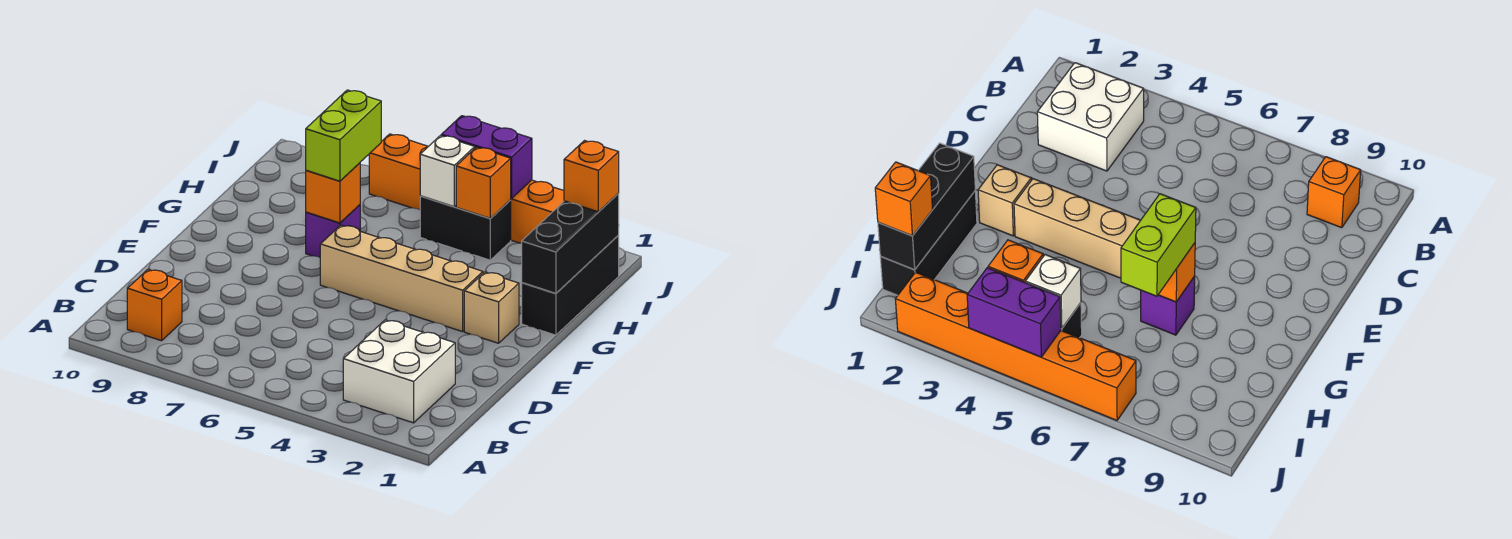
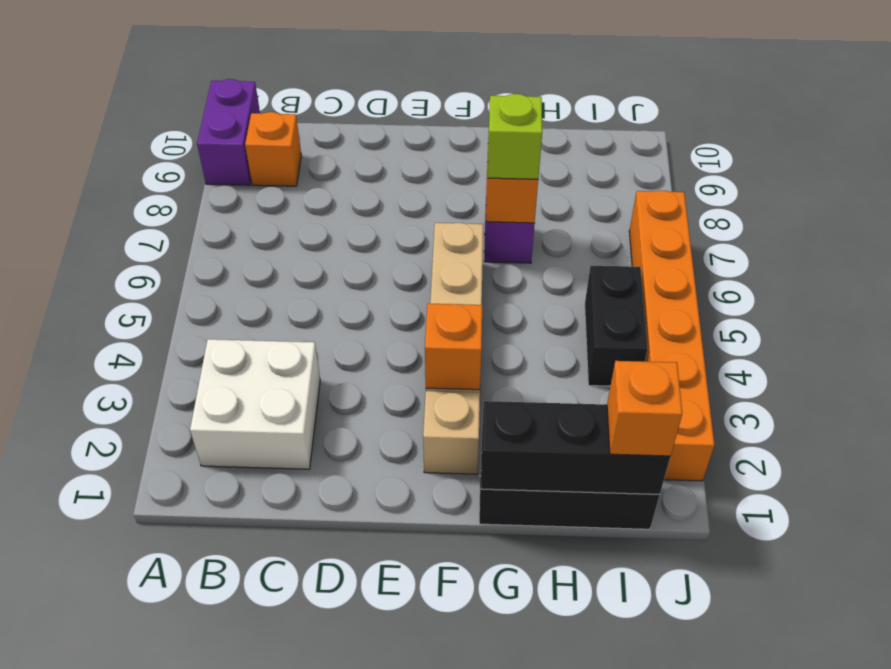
lime 1x2 brick [306,90,381,181] -> lime 1x1 brick [488,94,542,179]
orange 1x1 brick [456,147,511,218] -> orange 1x1 brick moved to [425,304,482,390]
white 1x1 brick [420,135,475,207] -> none
purple 1x2 brick [441,116,532,199] -> purple 1x2 brick moved to [197,79,260,185]

